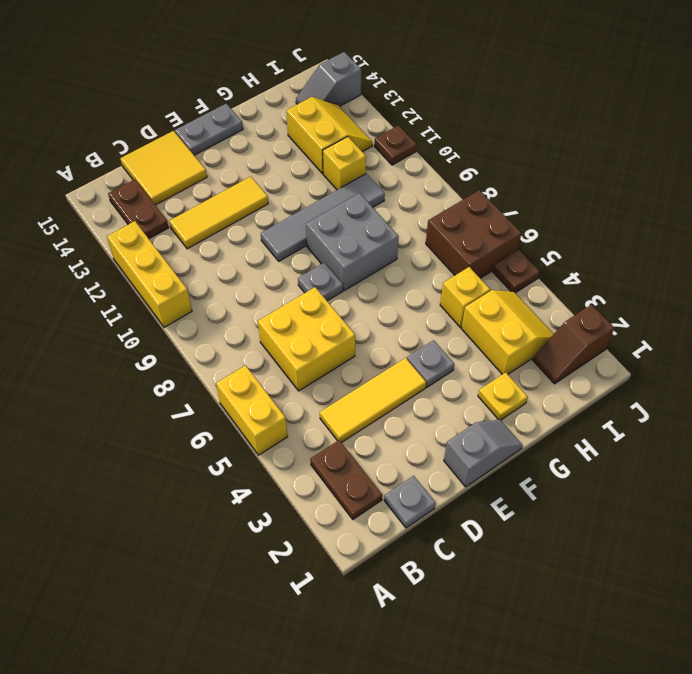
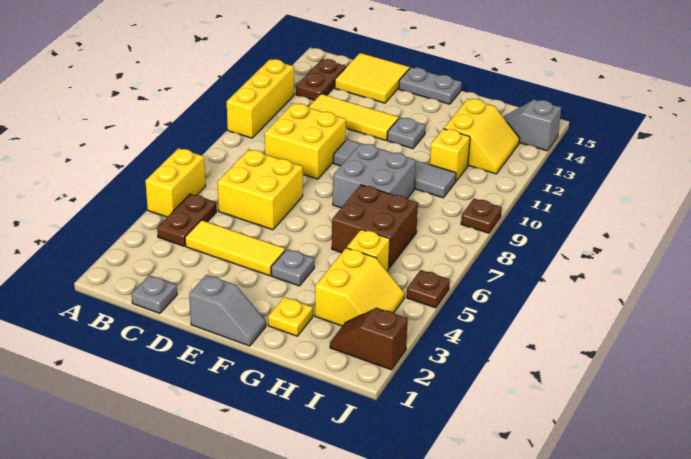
brown 1x2 plate [310,440,382,519] -> brown 1x2 plate moved to [157,194,217,246]
none -> yellow 2x2 brick [265,103,346,179]
grey 1x1 plate [298,263,343,301] -> grey 1x1 plate moved to [387,117,426,149]
brown 2x2 brick [426,190,521,278] -> brown 2x2 brick moved to [332,185,418,268]
brown 1x1 plate [374,125,416,165] -> brown 1x1 plate moved to [461,199,502,233]

